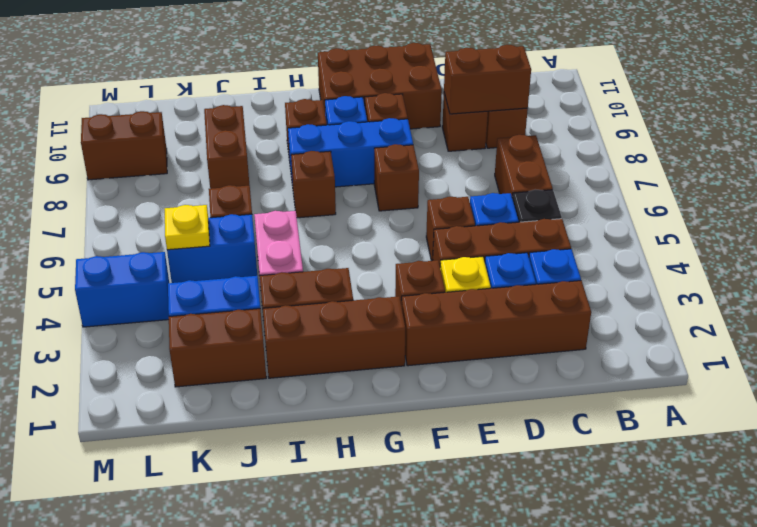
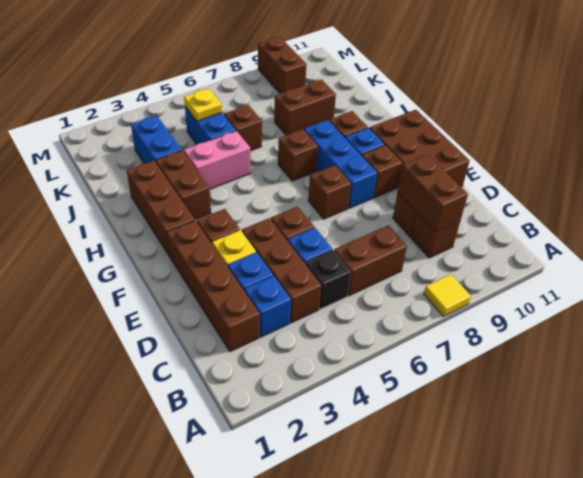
none -> yellow 1x1 tile [424,274,471,316]
brown 1x2 brick [169,309,266,387] -> none
blue 1x2 brick [75,252,169,327] -> none

